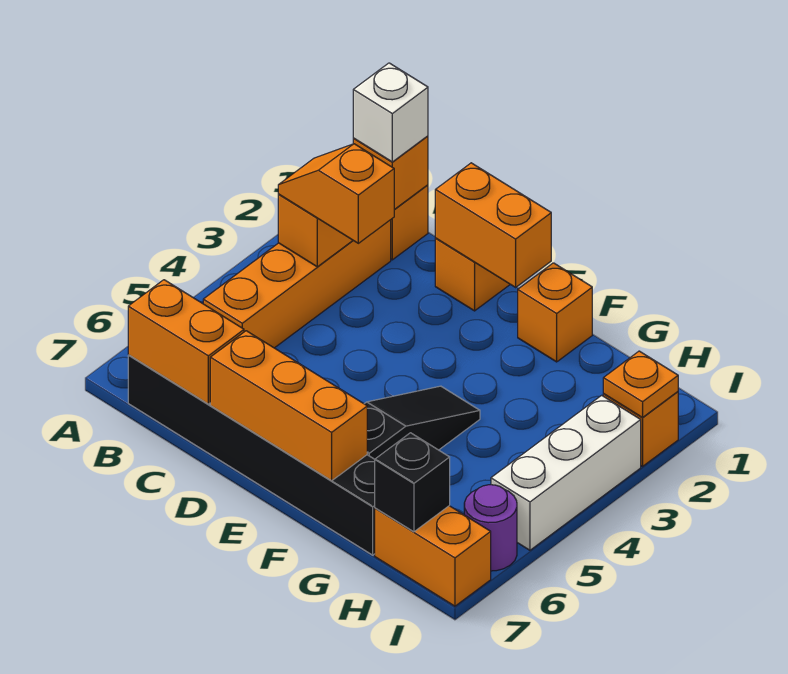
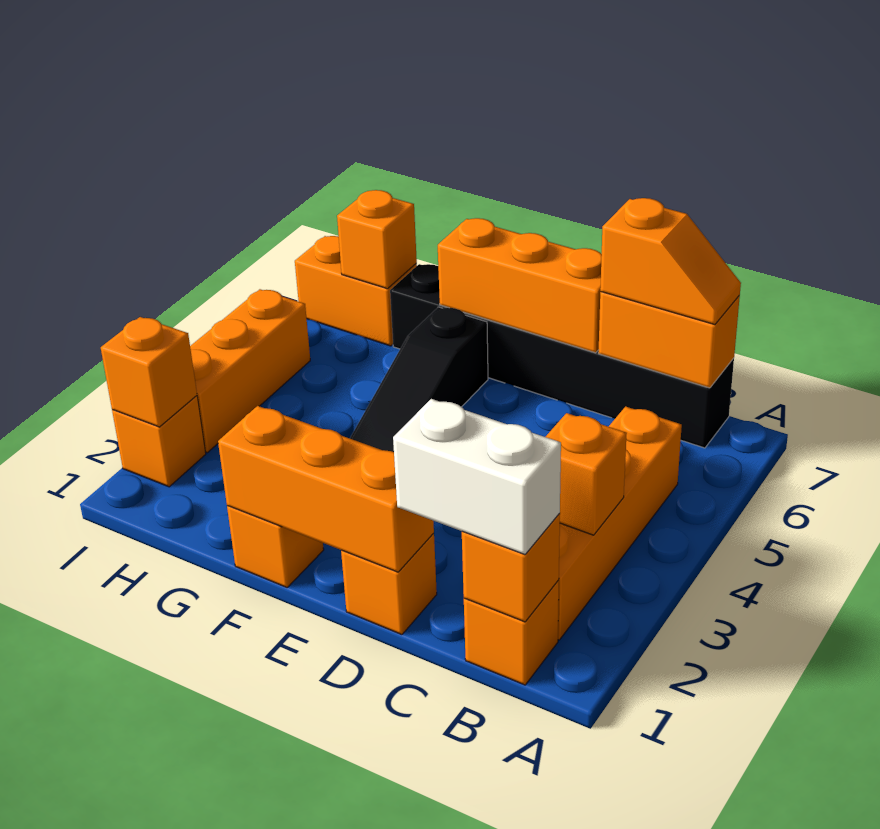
white 1x1 brick [353,63,428,162] -> white 1x2 brick [393,399,561,555]
orange 1x2 slope [278,144,394,243] -> orange 1x2 slope moved to [600,198,741,325]
orange 1x2 brick [435,163,551,287] -> orange 1x3 brick [218,406,434,572]
black 1x1 brick [375,433,450,532] -> orange 1x1 brick [337,190,417,289]
orange 1x1 plate [603,351,678,418] -> orange 1x1 brick [101,317,197,427]
white 1x3 brick [491,395,641,550] -> orange 1x3 brick [190,289,310,453]
purple 1x1 round brick [464,485,517,571] -> none

